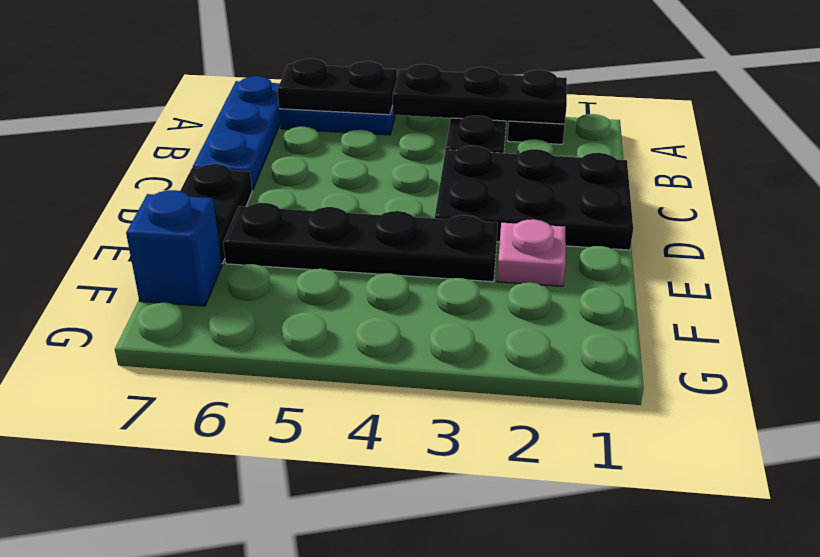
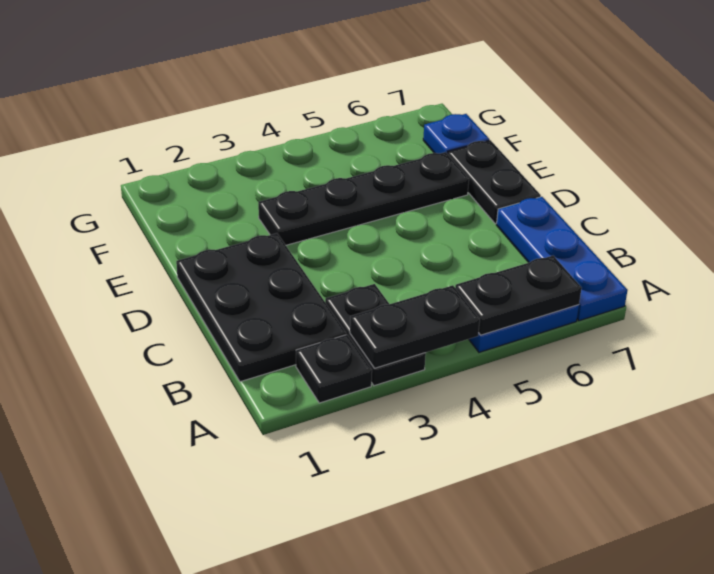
black 1x3 plate [393,64,567,124] -> black 1x2 plate [350,285,480,368]
black 2x3 plate [435,146,633,250] -> black 2x3 plate turned to [176,233,346,382]
pink 1x1 plate [497,219,566,286] -> none
blue 1x1 brick [126,190,222,306] -> blue 1x1 plate [423,114,489,154]

